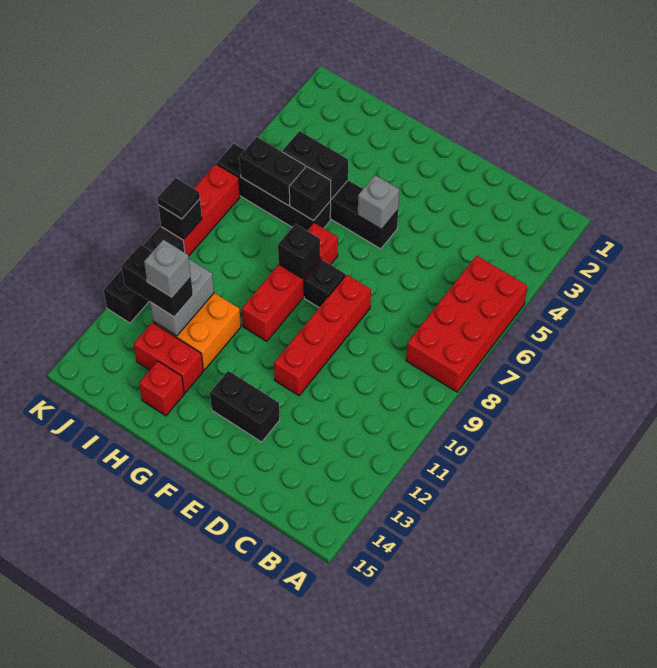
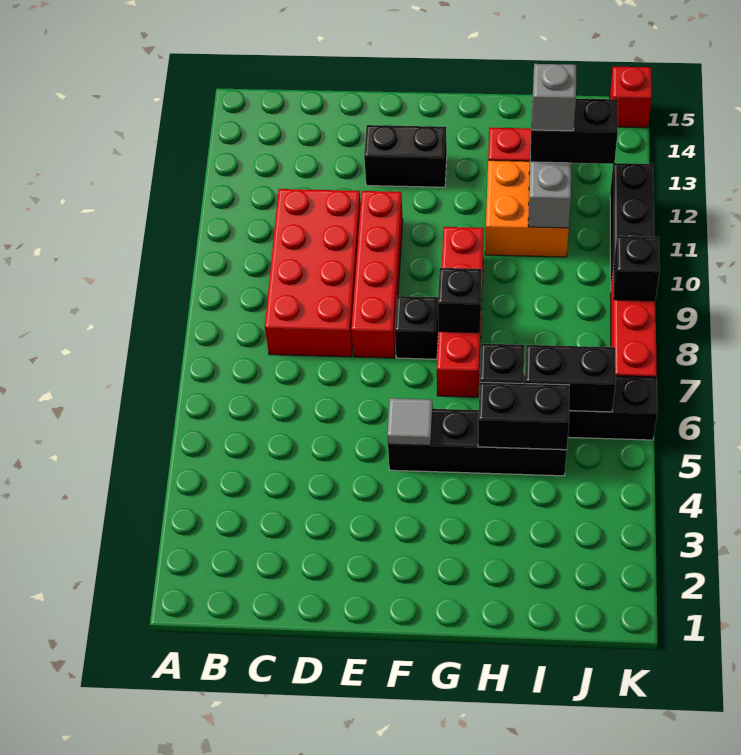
red 2x4 brick [406,256,527,392] -> red 2x4 brick moved to [265,189,361,357]
grey 1x1 brick [358,175,399,229] -> grey 1x1 tile [387,398,433,445]
red 1x1 brick [139,361,184,416] -> red 1x1 brick moved to [610,67,652,128]
black 1x1 tile [157,178,200,219] -> none

